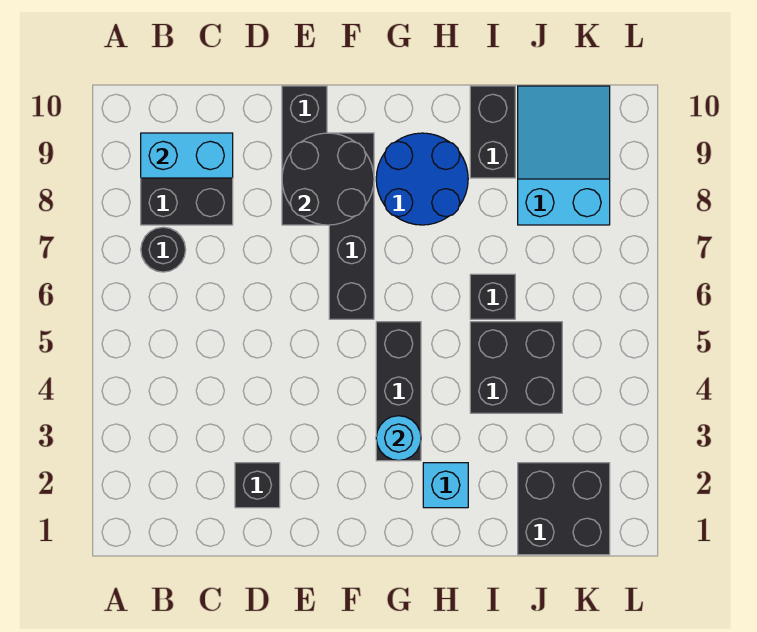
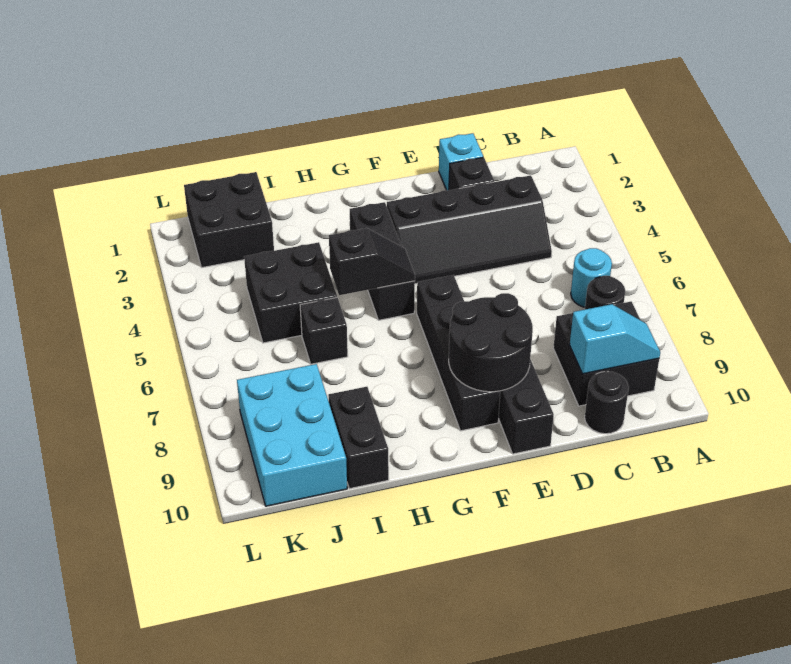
cyan 1x2 brick [141,133,233,178] -> cyan 1x2 slope [570,304,660,374]
none -> black 2x4 slope [387,175,552,284]
none -> black 1x1 round brick [585,372,629,434]
cyan 1x1 round brick [376,416,421,461] -> cyan 1x1 round brick moved to [571,248,612,307]
none -> black 1x2 slope [329,228,415,295]
blue 2x2 round brick [376,133,468,225] -> none
cyan 1x1 brick [423,463,468,508] -> cyan 1x1 brick moved to [439,133,483,190]
cyan 2x3 slope [518,86,610,225] -> cyan 2x3 brick [237,364,347,506]

